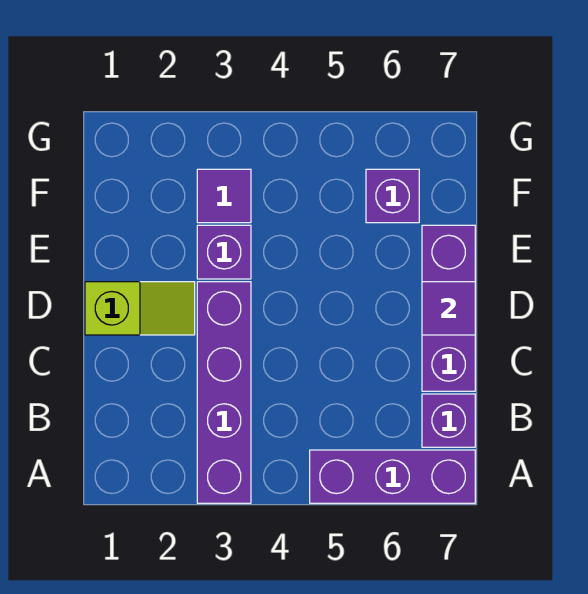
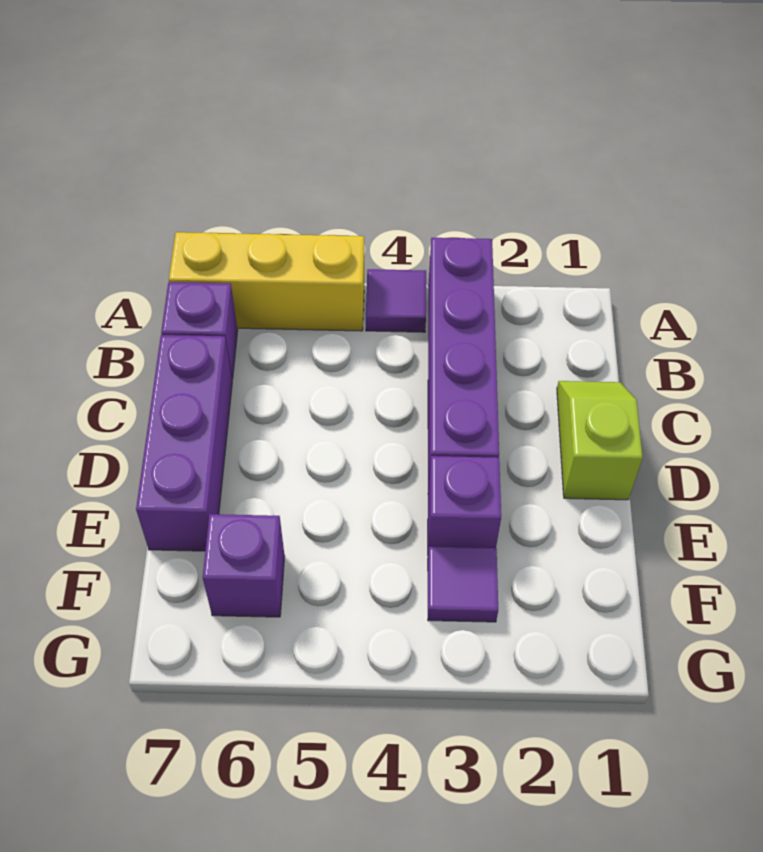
purple 1x3 brick [310,450,475,503] -> yellow 1x3 brick [169,232,364,331]
lime 1x2 slope [85,282,195,335] -> lime 1x2 slope turned to [557,381,643,500]
purple 1x1 tile [422,282,475,335] -> purple 1x1 tile moved to [366,269,426,332]

